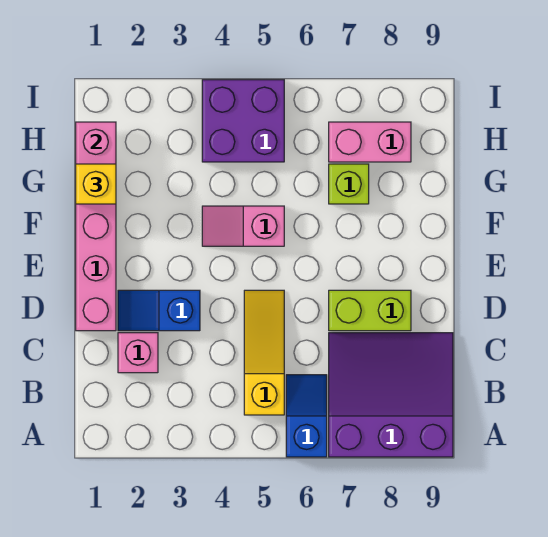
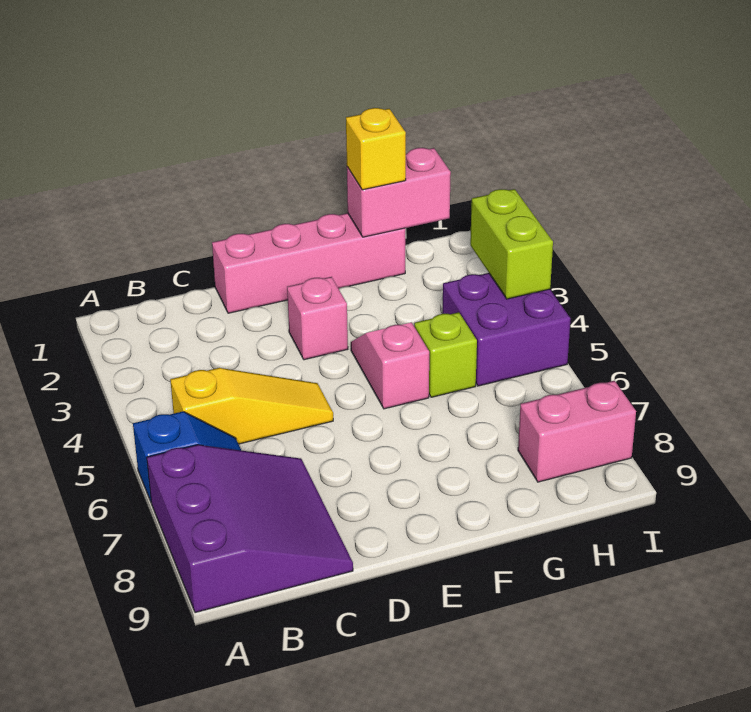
pink 1x1 brick [118,333,158,373] -> pink 1x1 brick moved to [287,277,348,360]
blue 1x2 slope [118,290,200,331] -> none
lime 1x2 brick [329,290,411,331] -> lime 1x2 brick moved to [470,189,553,299]
lime 1x1 brick [329,164,369,204] -> lime 1x1 brick moved to [414,312,477,397]
pink 1x2 brick [329,122,411,162] -> pink 1x2 brick turned to [518,381,636,482]

